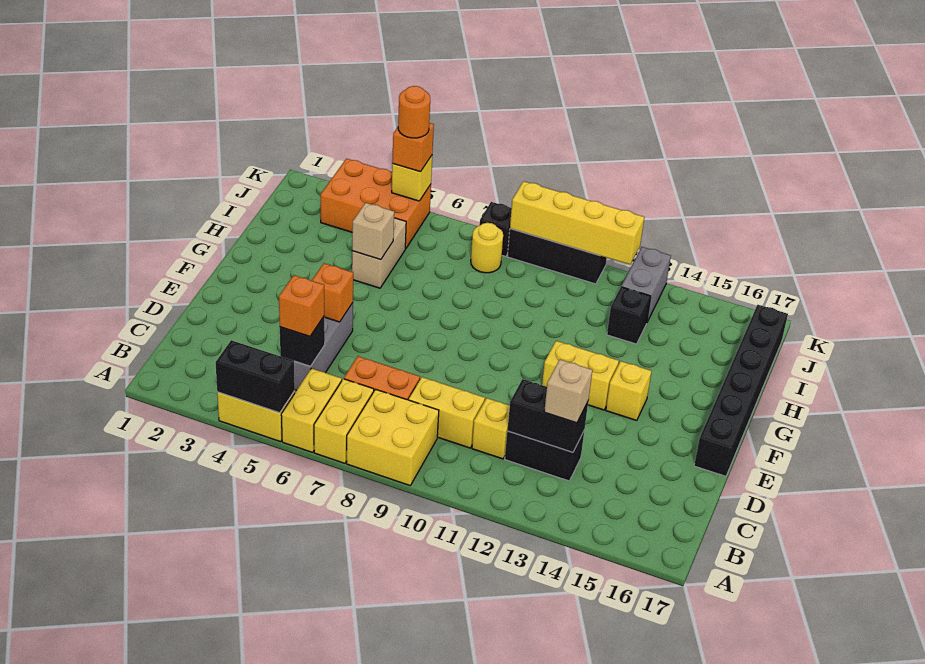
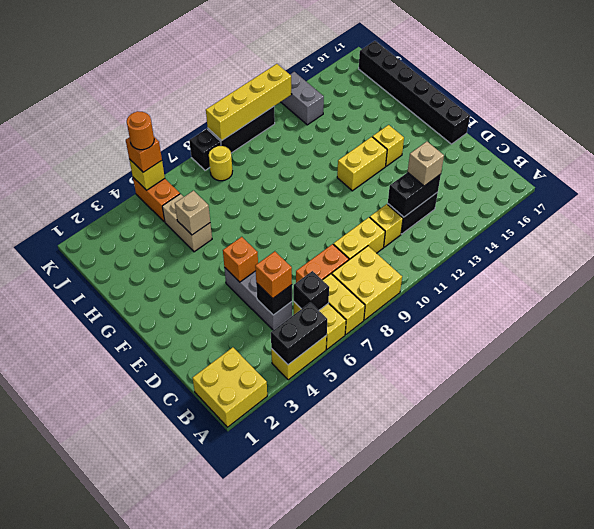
none -> yellow 2x2 brick [193,347,267,427]
black 1x1 brick [607,287,651,344] -> black 1x1 brick moved to [294,271,329,310]
orange 2x3 brick [320,159,431,249] -> orange 1x2 brick [133,178,180,222]

